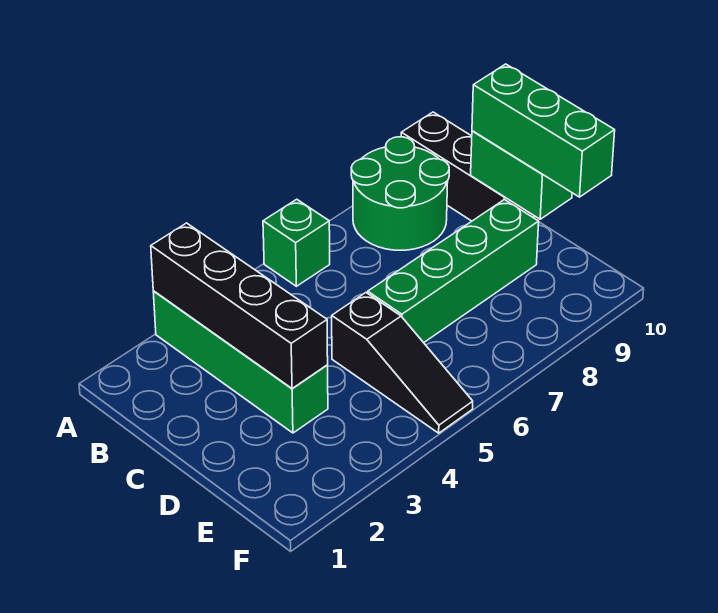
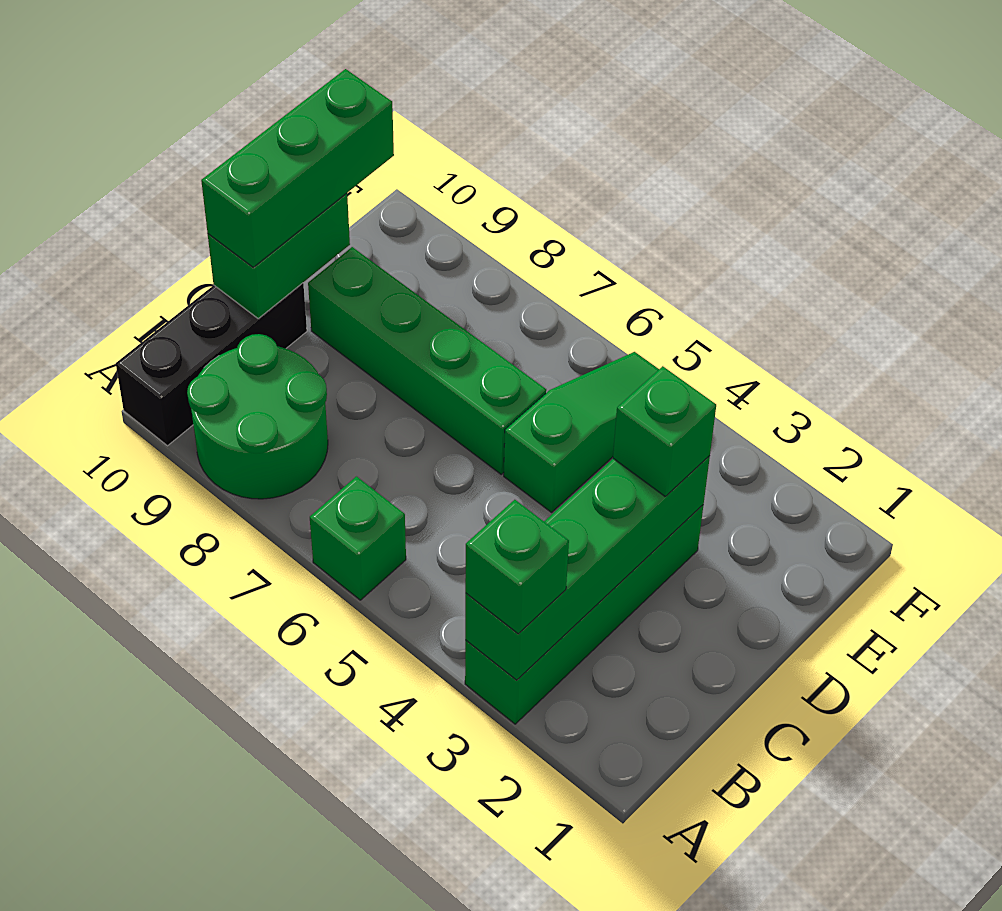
black 1x4 brick [151,223,328,388] -> green 1x4 brick [465,456,710,680]
none -> green 1x1 brick [465,500,569,634]
none -> green 1x1 brick [613,366,716,496]
black 1x3 slope [332,293,473,433] -> green 1x3 slope [504,352,659,512]

